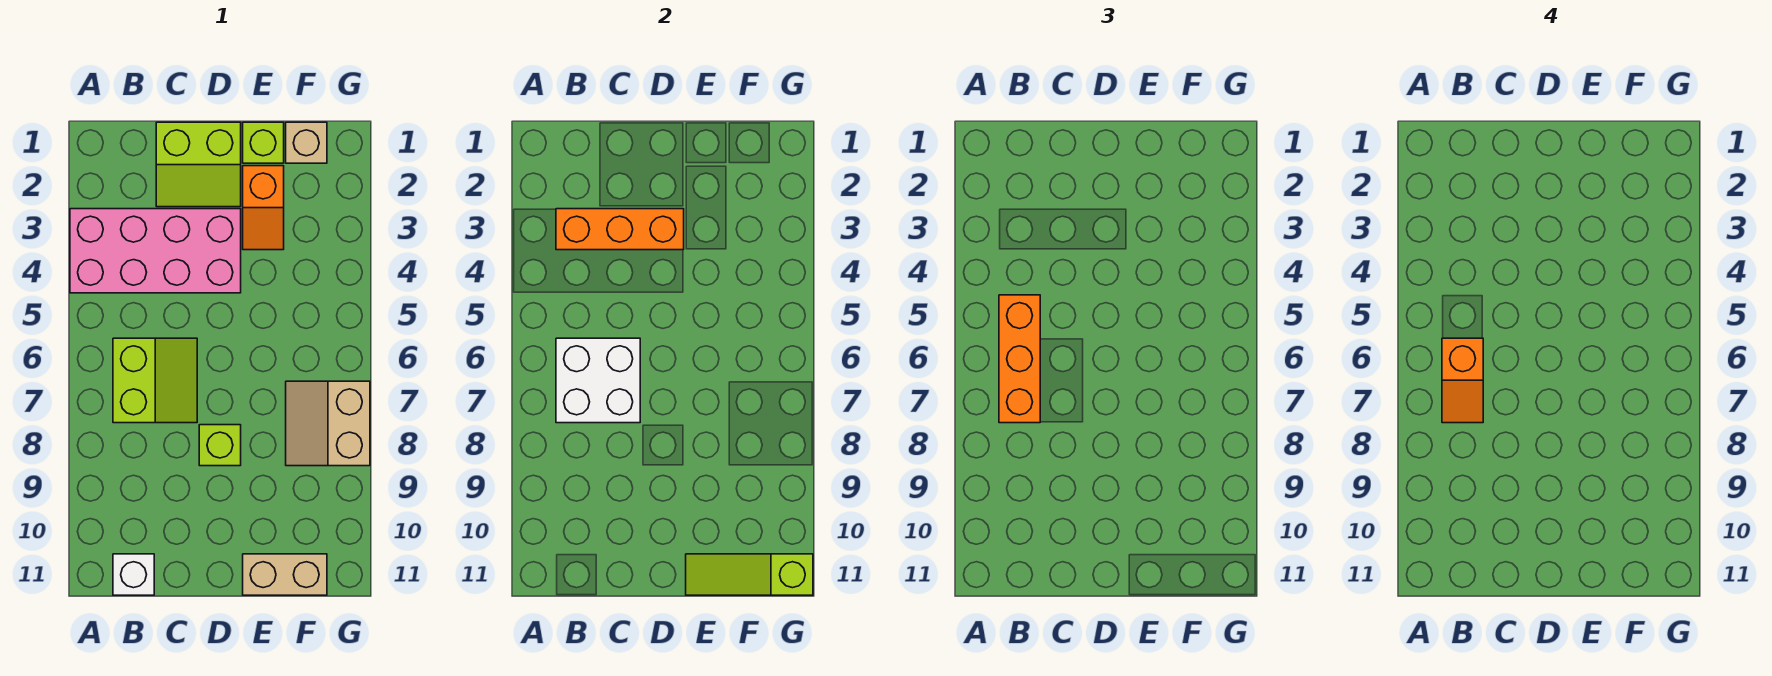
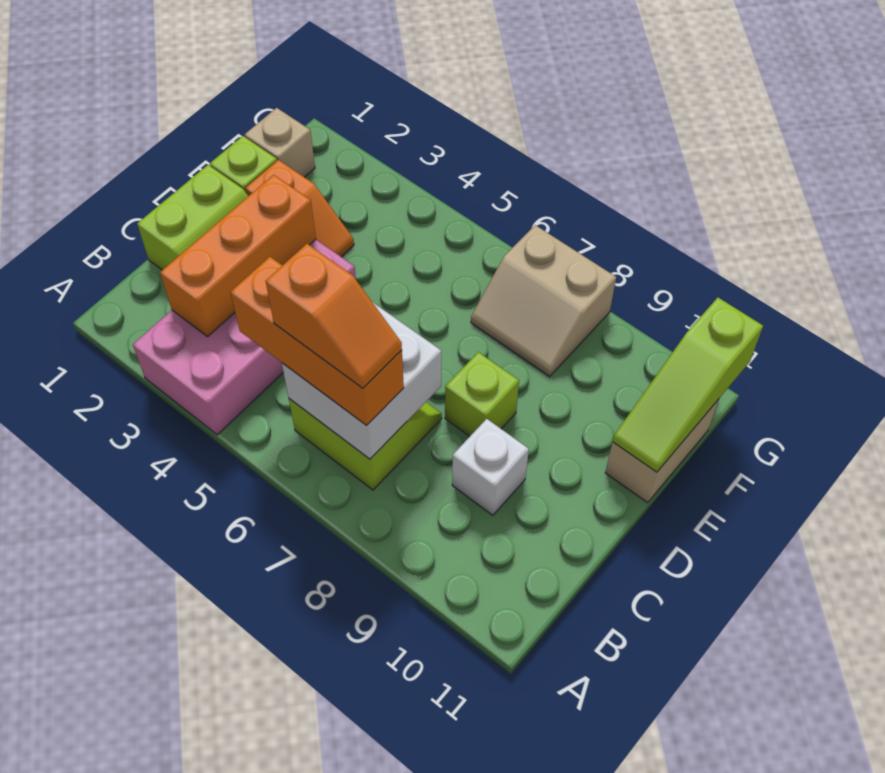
white 1x1 brick [113,554,154,595] -> white 1x1 brick moved to [452,419,529,515]

